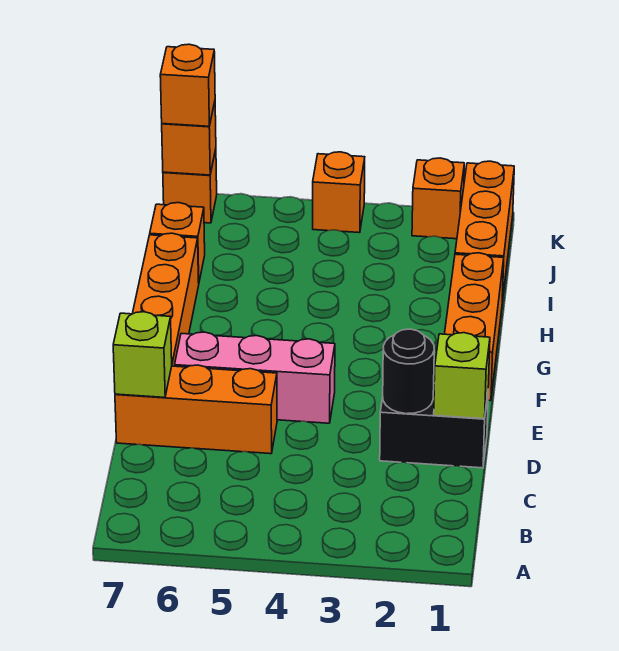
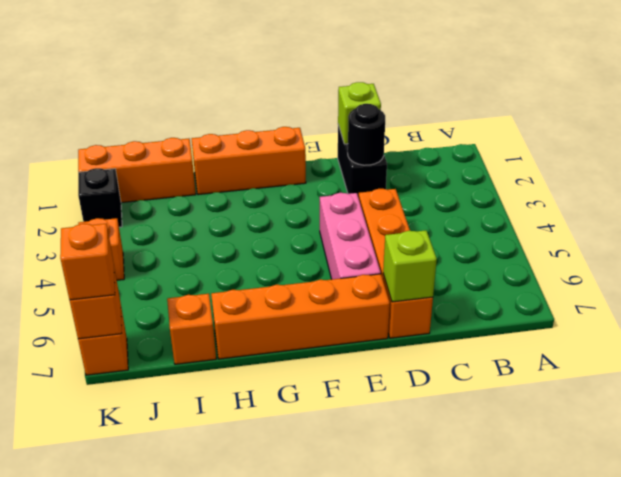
orange 1x3 brick [115,365,277,454] -> orange 1x4 brick [359,189,433,338]
orange 1x1 brick [412,158,464,239] -> black 1x1 brick [78,168,122,227]

